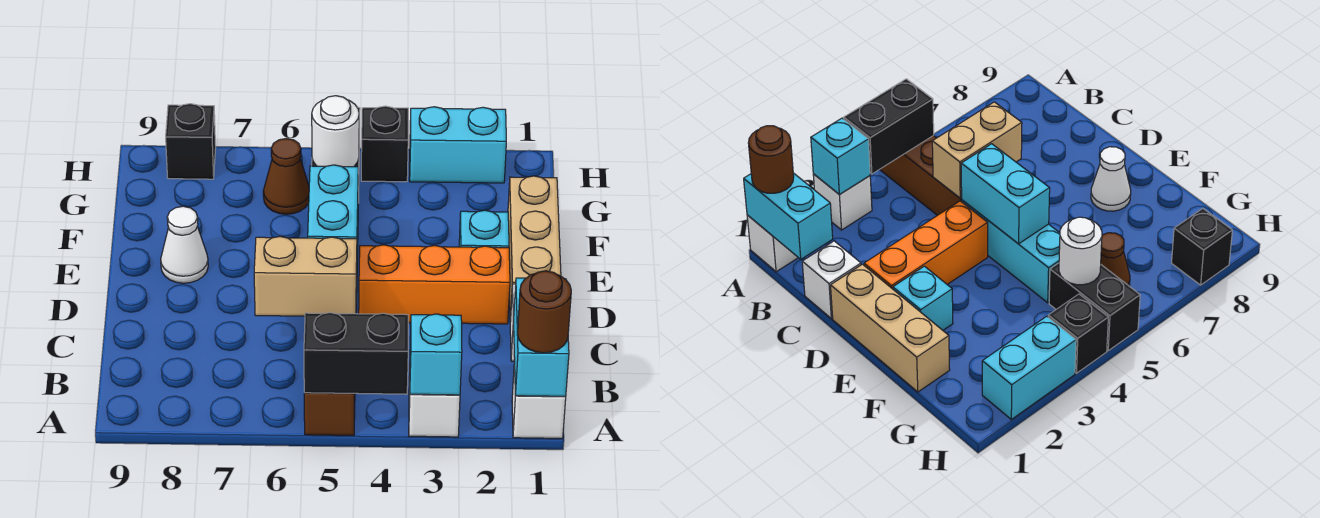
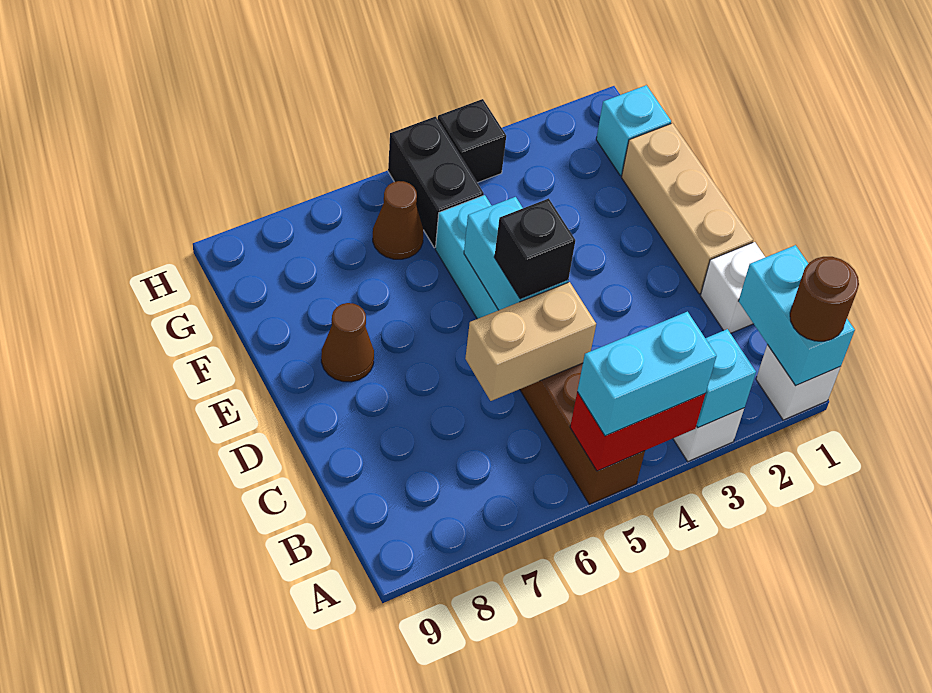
black 1x2 brick [304,313,408,394] -> red 1x2 brick [570,392,706,471]
orange 1x3 brick [359,245,510,324] -> none
cyan 1x1 brick [459,210,509,248] -> cyan 1x1 brick moved to [596,85,671,175]
white 1x1 cone [161,206,208,283] -> brown 1x1 cone [321,303,374,382]
white 1x1 round brick [312,96,359,167] -> none
cyan 1x2 brick [410,107,506,183] -> cyan 1x2 brick moved to [577,312,717,436]
black 1x1 brick [166,104,216,179] -> black 1x1 brick moved to [494,198,575,299]

